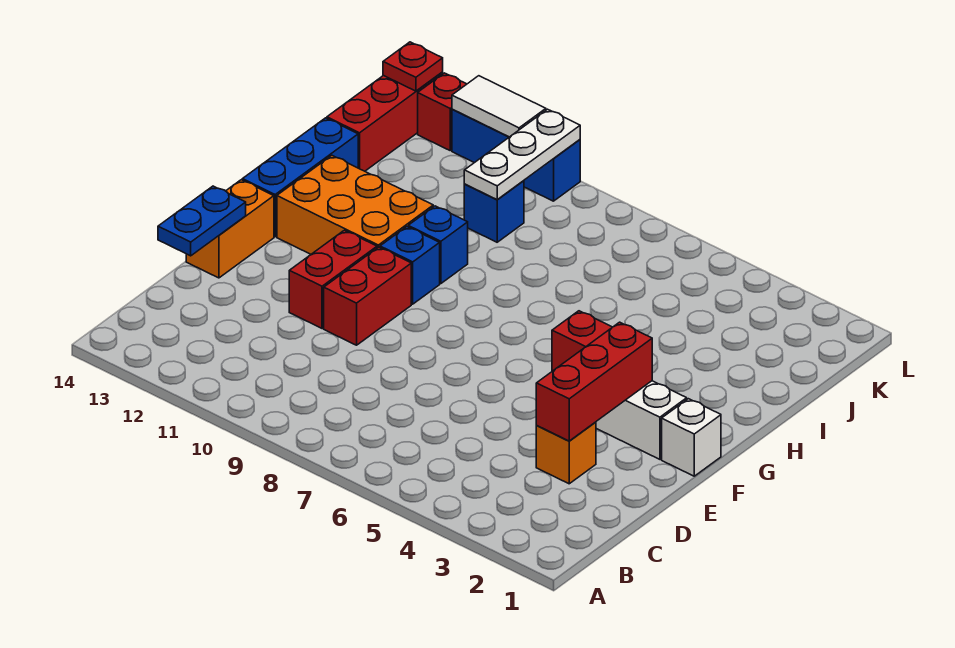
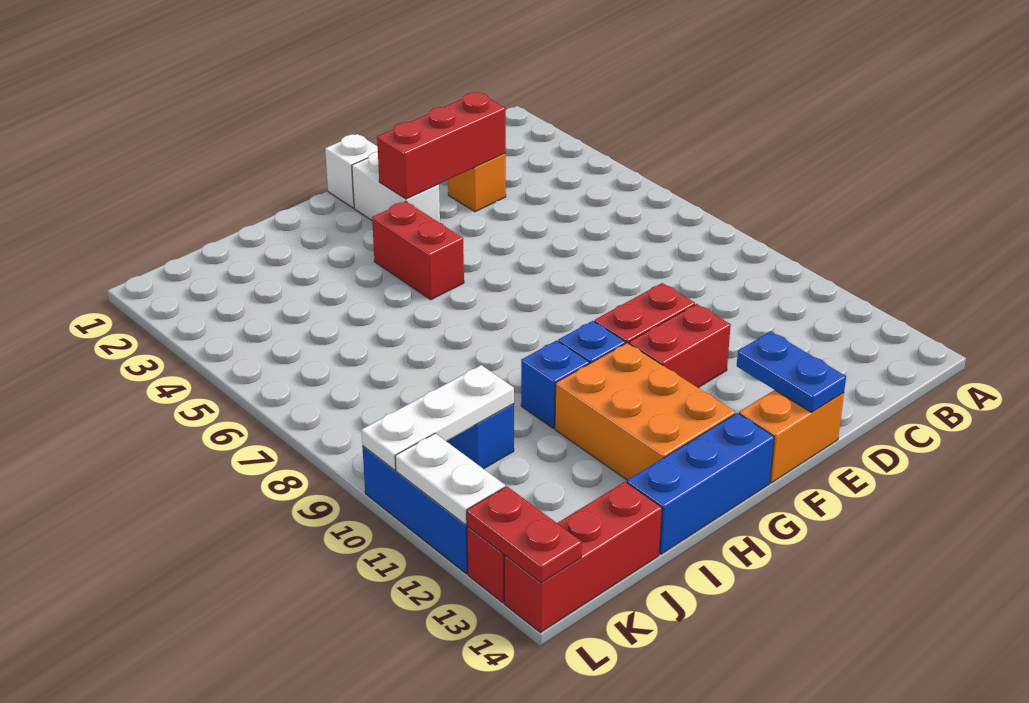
blue 1x2 plate [158,186,246,256] -> blue 1x2 plate turned to [737,331,846,412]
white 1x2 tile [452,76,546,137] -> white 1x2 plate [395,433,505,524]
red 1x1 plate [383,42,443,91] -> red 1x2 plate [467,486,582,583]

